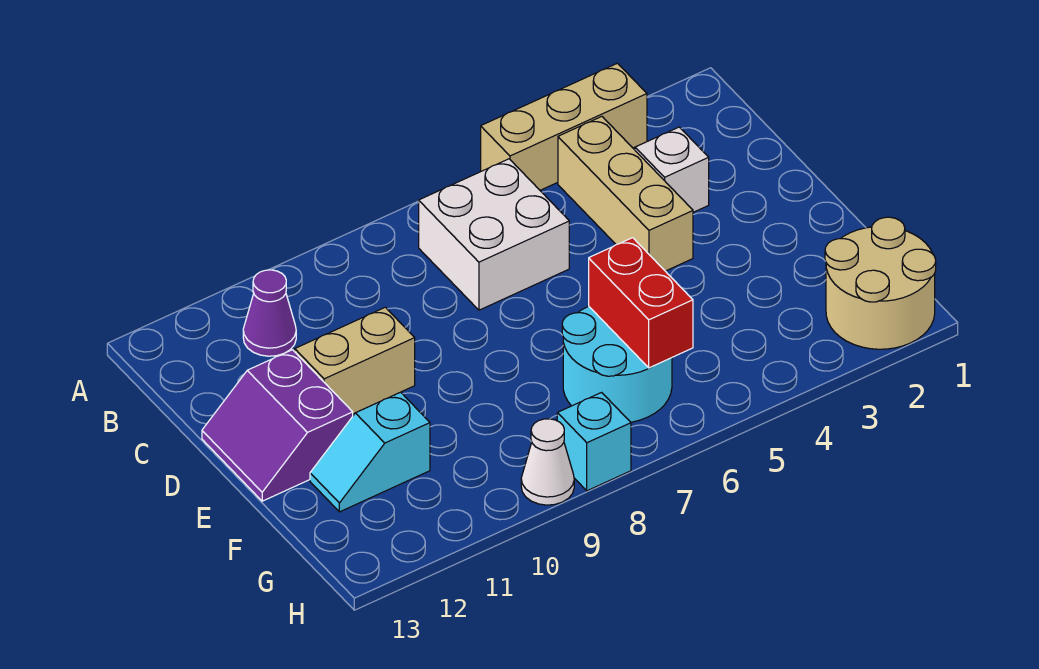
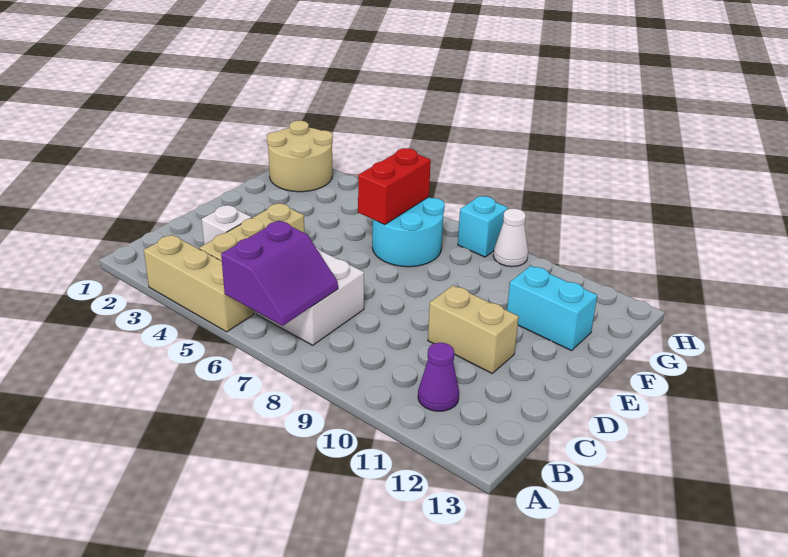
purple 2x2 slope [202,350,353,501] -> purple 2x2 slope moved to [221,221,338,326]
cyan 1x2 slope [310,392,430,512] -> cyan 1x2 brick [507,266,597,351]

